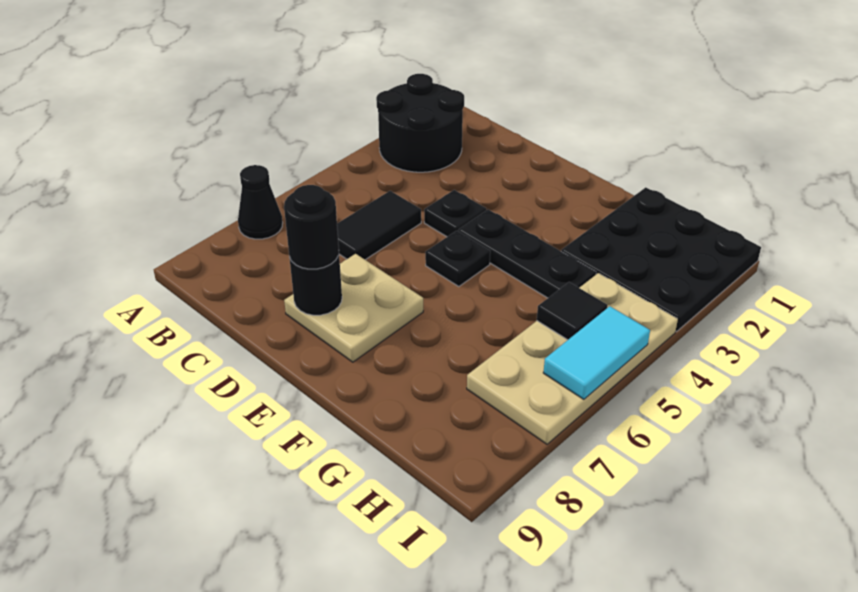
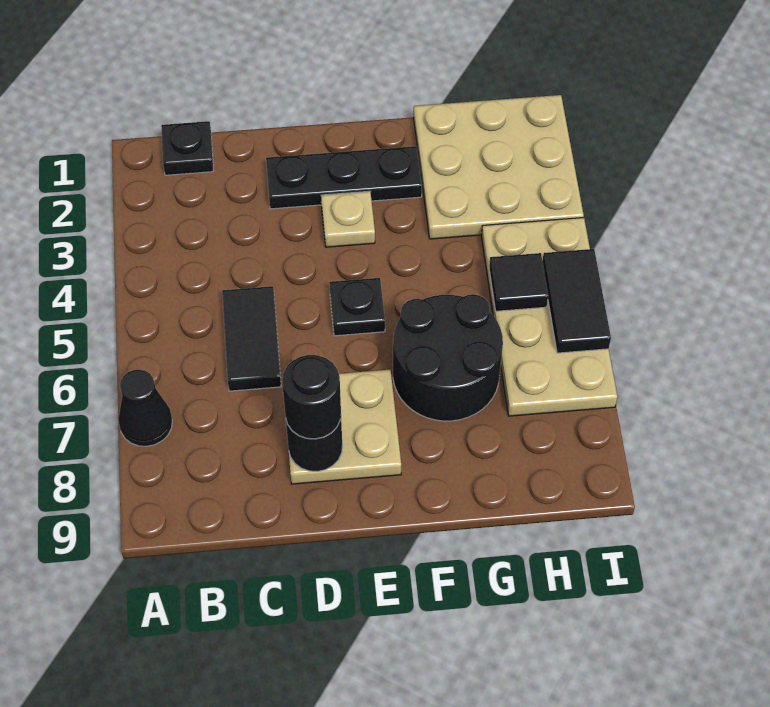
black 2x2 round brick [376,74,464,172] -> black 2x2 round brick moved to [393,294,503,421]
black 1x1 plate [424,190,486,237] -> black 1x1 plate moved to [161,121,213,175]
none -> tan 1x1 plate [321,191,375,247]
black 1x3 plate [458,210,596,298] -> black 1x3 plate moved to [266,146,422,209]
black 3x3 plate [561,187,761,332] -> tan 3x3 plate [414,95,584,239]
cyan 1x2 tile [543,306,650,399] -> black 1x2 tile [542,249,611,353]

